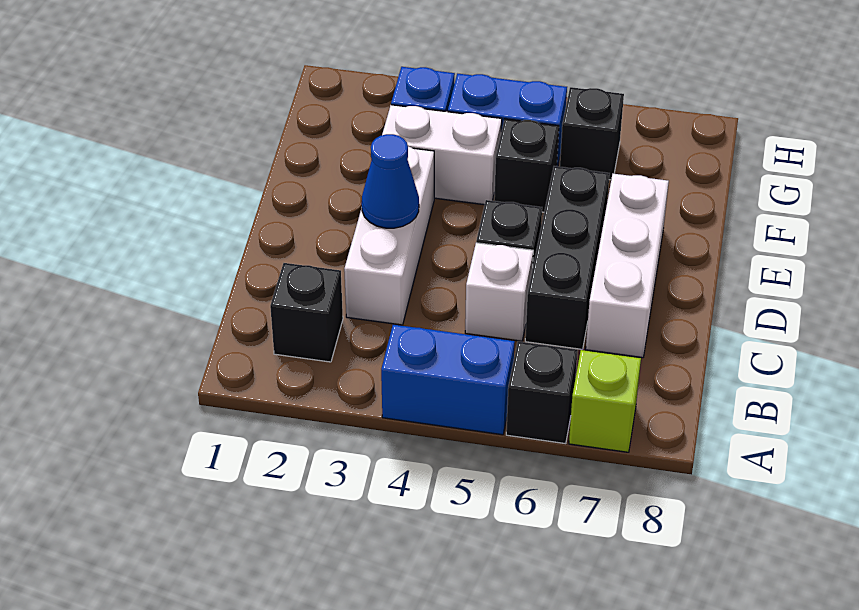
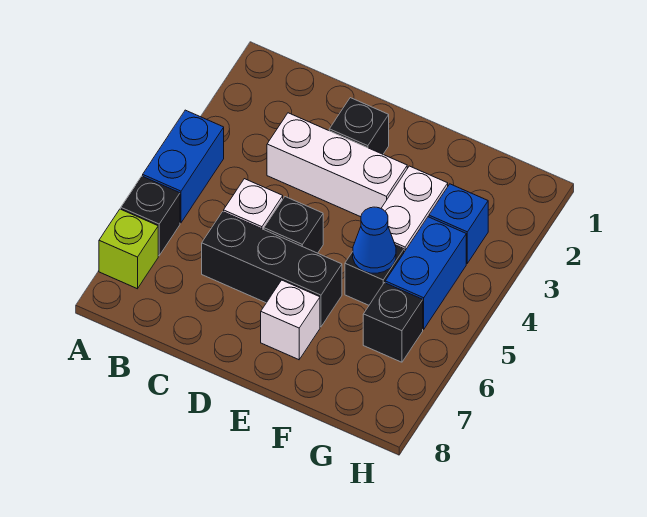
black 1x1 brick [270,263,343,362] -> black 1x1 brick moved to [329,98,389,154]
white 1x3 brick [586,174,669,358] -> white 1x1 brick [261,280,320,360]
blue 1x1 cone [362,134,419,228] -> blue 1x1 cone moved to [353,207,396,273]

